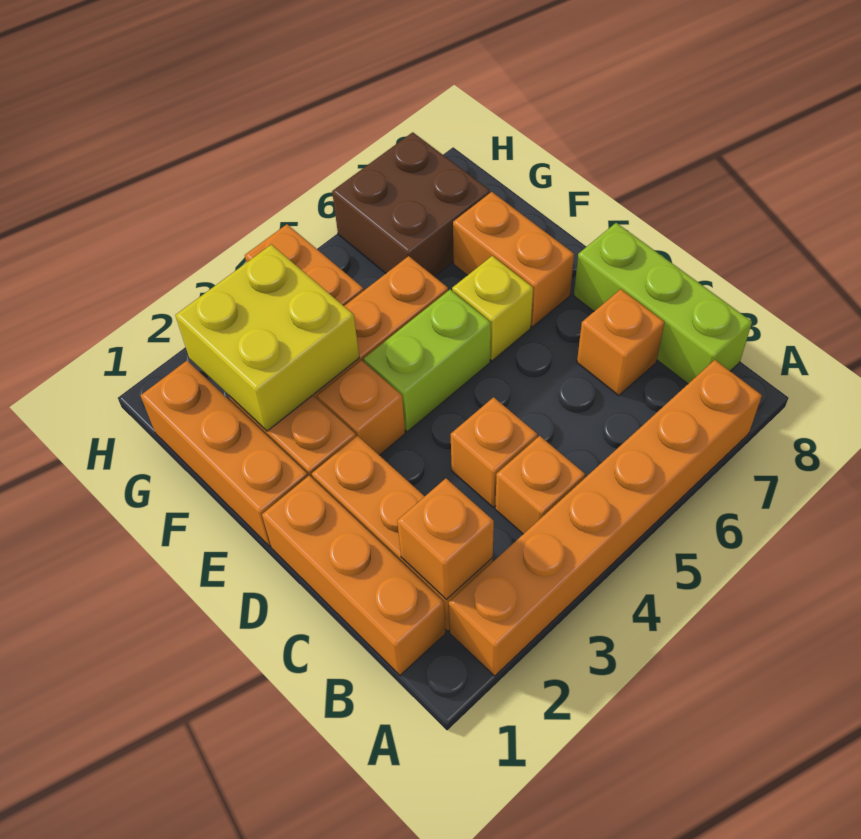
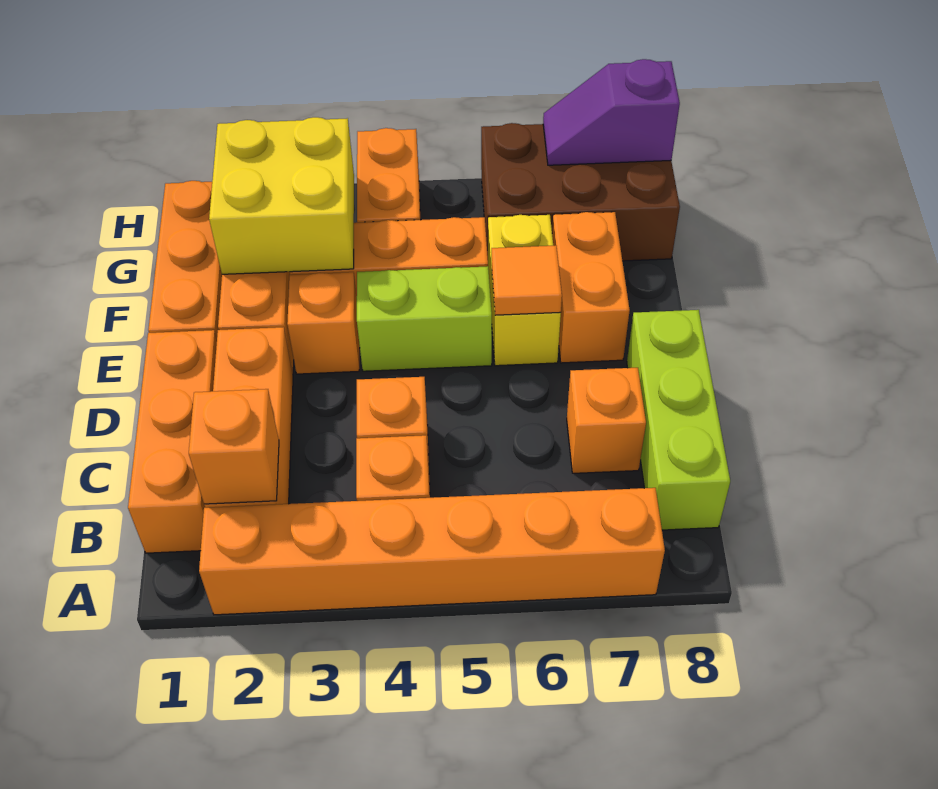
yellow 1x1 brick [452,256,533,361] -> yellow 1x2 brick [488,215,561,366]
none -> orange 1x1 tile [492,245,562,315]
brown 2x2 brick [332,132,490,277] -> brown 2x3 brick [481,123,680,261]
none -> purple 1x2 slope [543,59,680,165]

